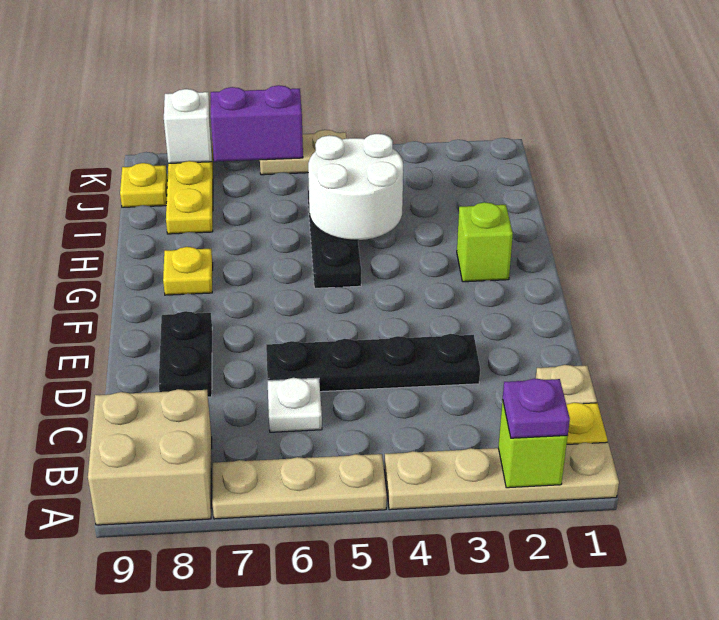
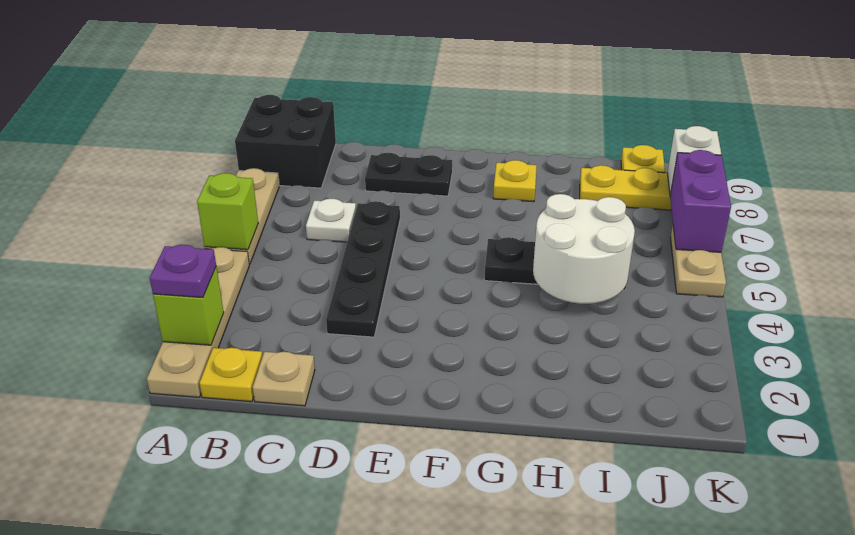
tan 2x2 brick [88,389,212,525] -> black 2x2 brick [235,95,336,188]
lime 1x1 brick [457,202,513,282] -> lime 1x1 brick moved to [197,173,258,250]

